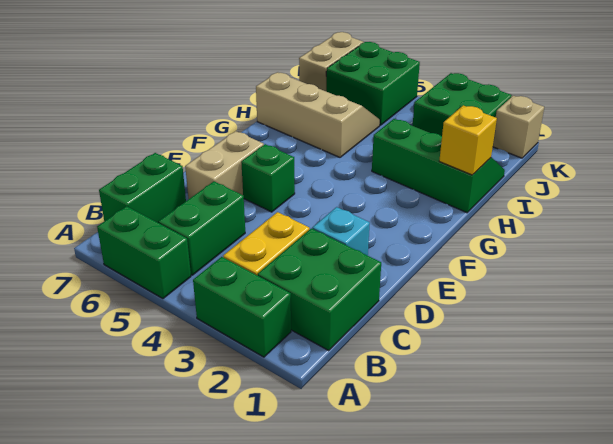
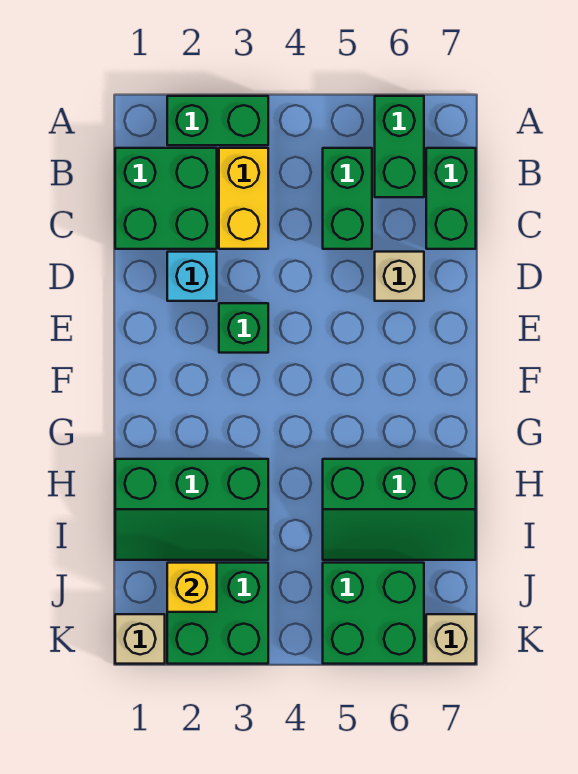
green 1x2 brick [97,206,191,299] -> green 1x2 brick turned to [375,96,424,197]
tan 1x2 brick [185,131,264,199] -> tan 1x1 brick [375,252,424,301]
green 1x1 brick [241,144,295,212] -> green 1x1 brick moved to [219,303,268,353]
yellow 1x1 brick [439,105,497,175] -> yellow 1x1 brick moved to [167,563,217,612]
tan 2x3 slope [256,72,380,157] -> green 2x3 slope [323,459,476,560]
tan 1x2 brick [299,32,363,91] -> tan 1x1 brick [426,614,476,664]

